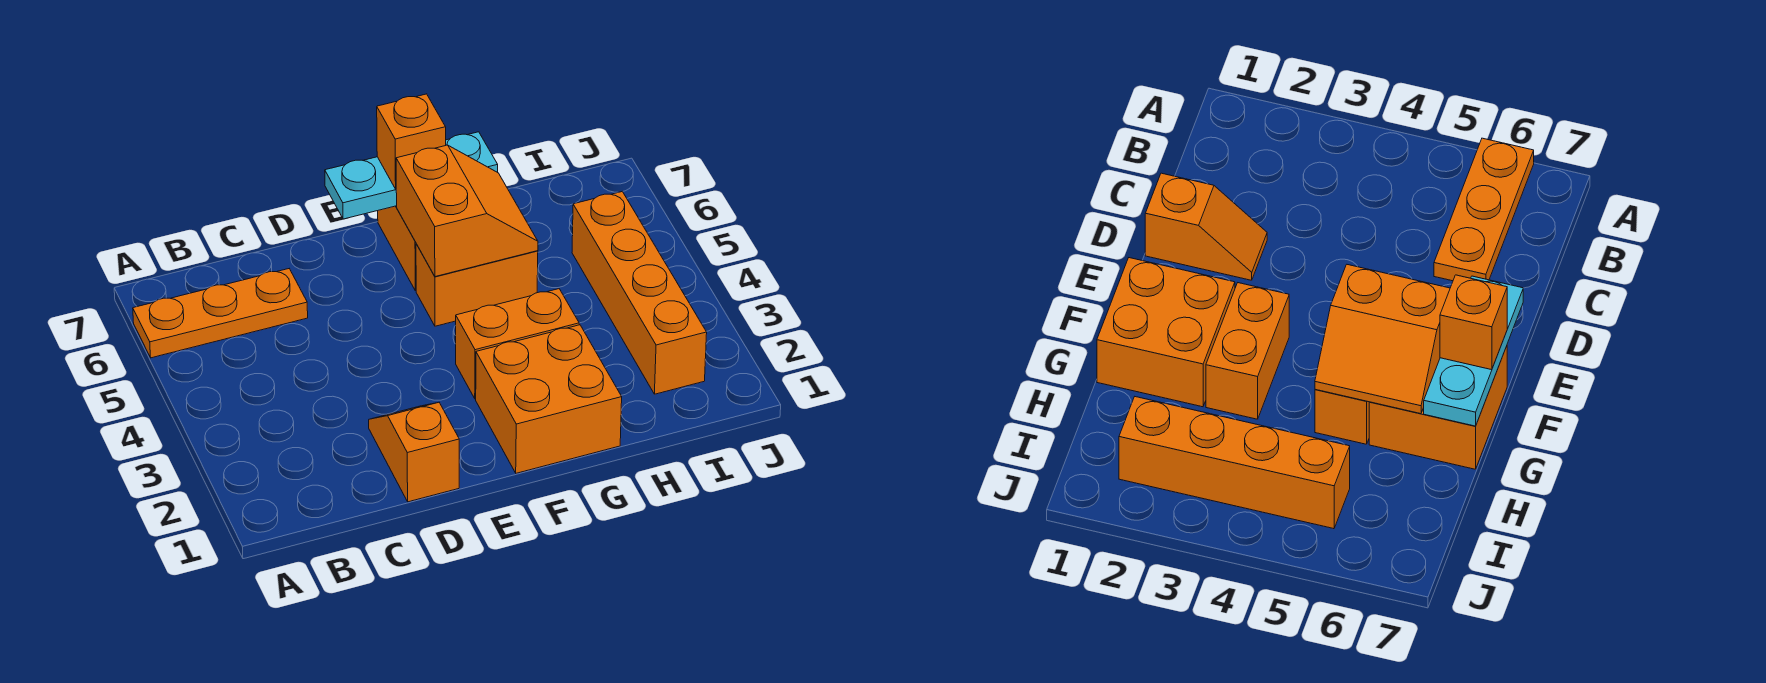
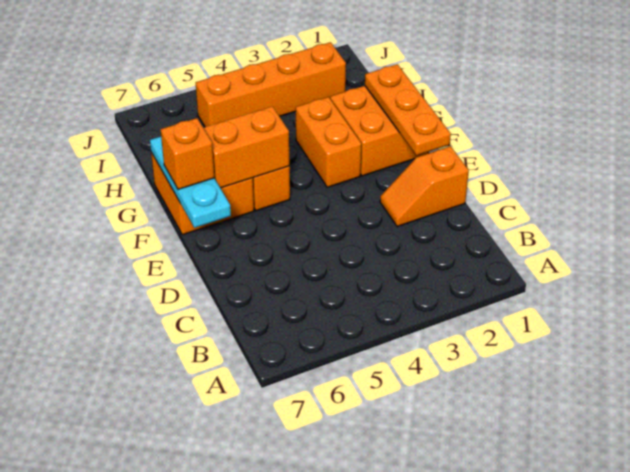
orange 1x3 plate [133,269,308,358] -> orange 1x3 plate moved to [365,64,451,155]

